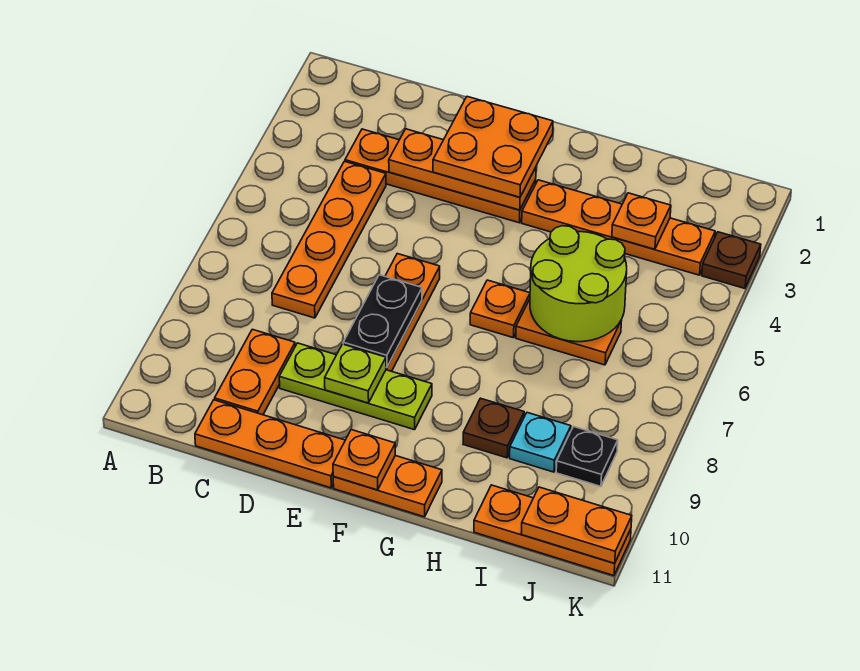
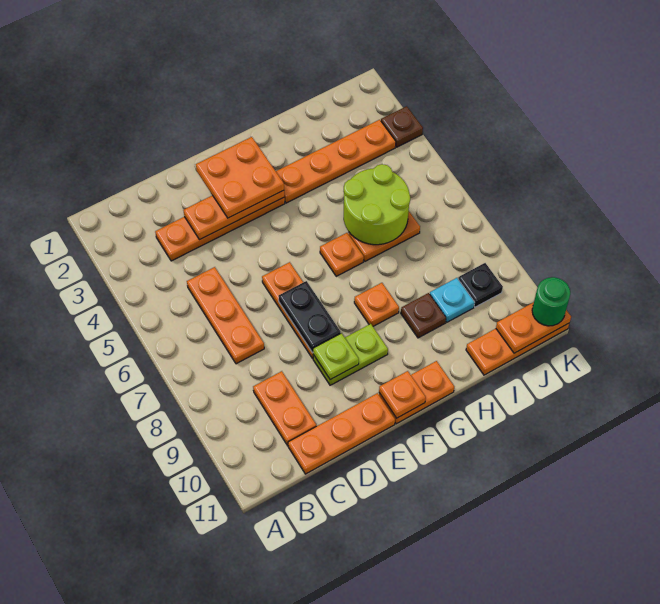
orange 1x4 plate [272,161,386,318] -> orange 1x3 plate [187,267,264,364]
lime 1x3 plate [279,343,432,430] -> lime 1x2 plate [313,324,388,385]
orange 1x1 plate [612,193,671,249] -> orange 1x1 plate moved to [354,283,399,326]
none -> green 1x1 round brick [532,277,570,326]

